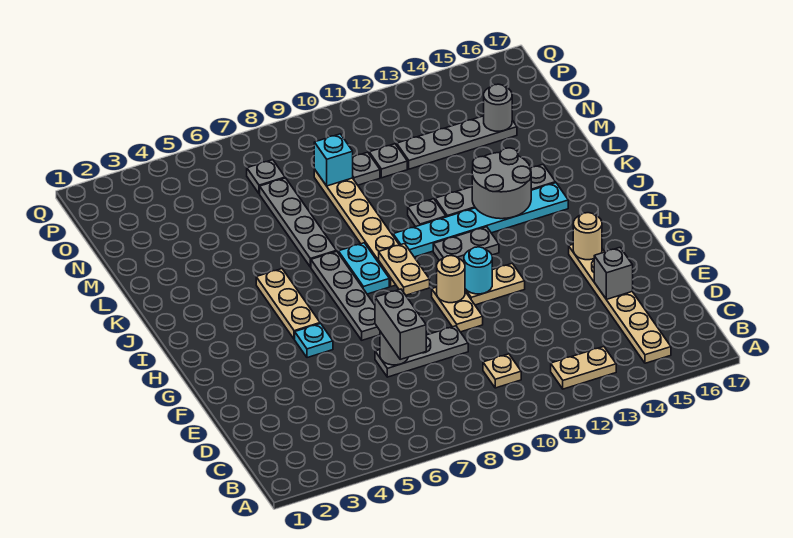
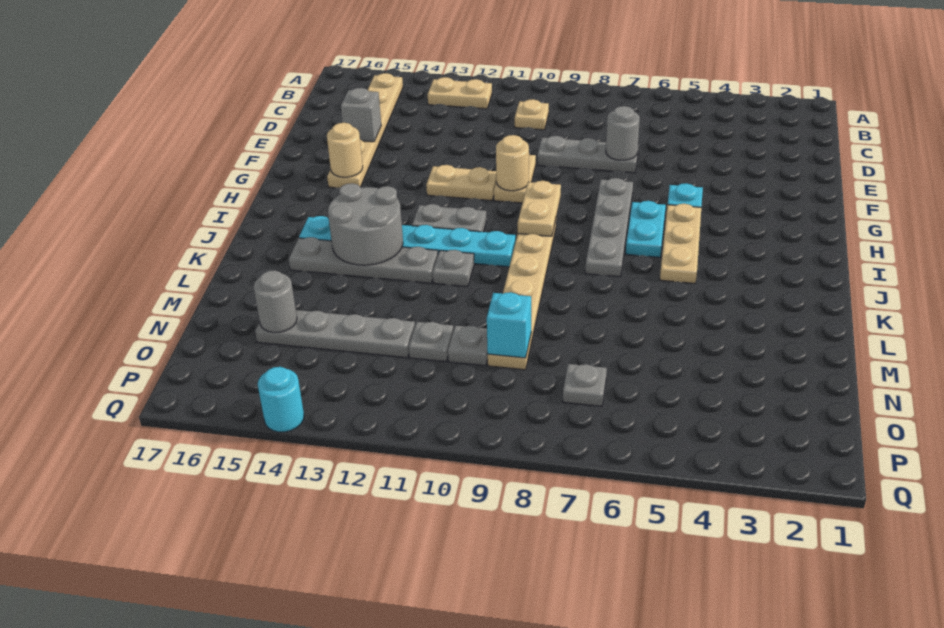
grey 1x2 brick [375,289,426,359] -> none
cyan 1x1 round brick [464,247,492,294] -> cyan 1x1 round brick moved to [258,367,304,432]
cyan 1x2 plate [338,243,389,294] -> cyan 1x2 plate moved to [626,201,666,257]
grey 1x4 plate [260,178,336,267] -> none

